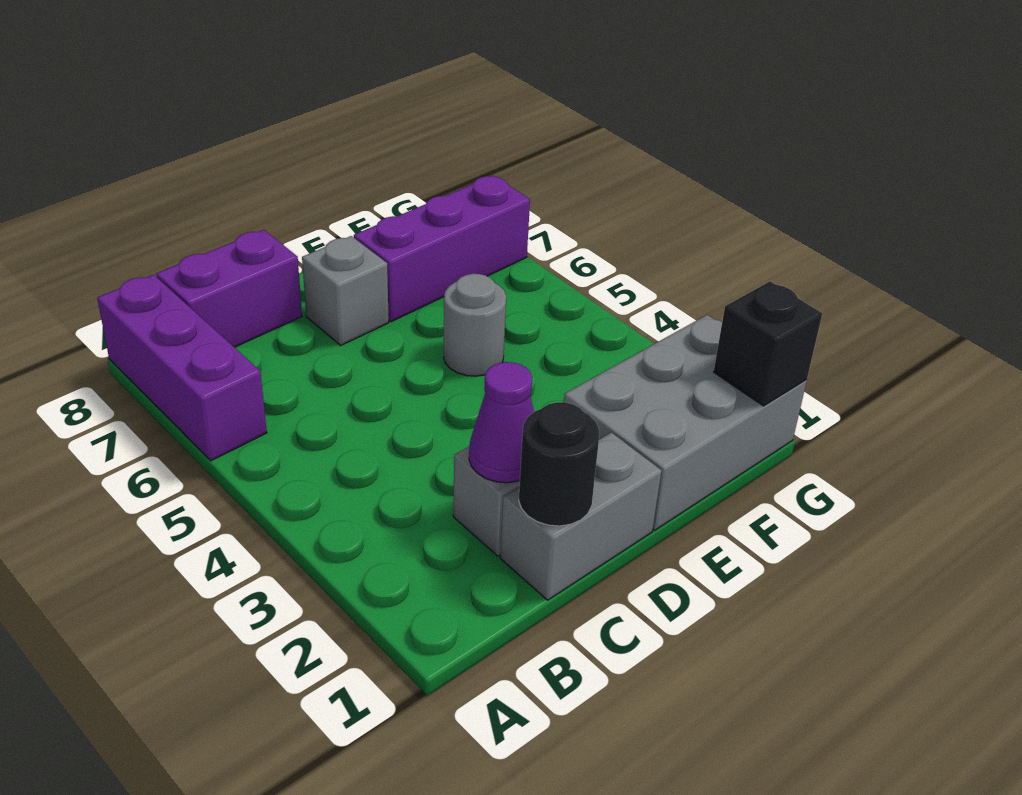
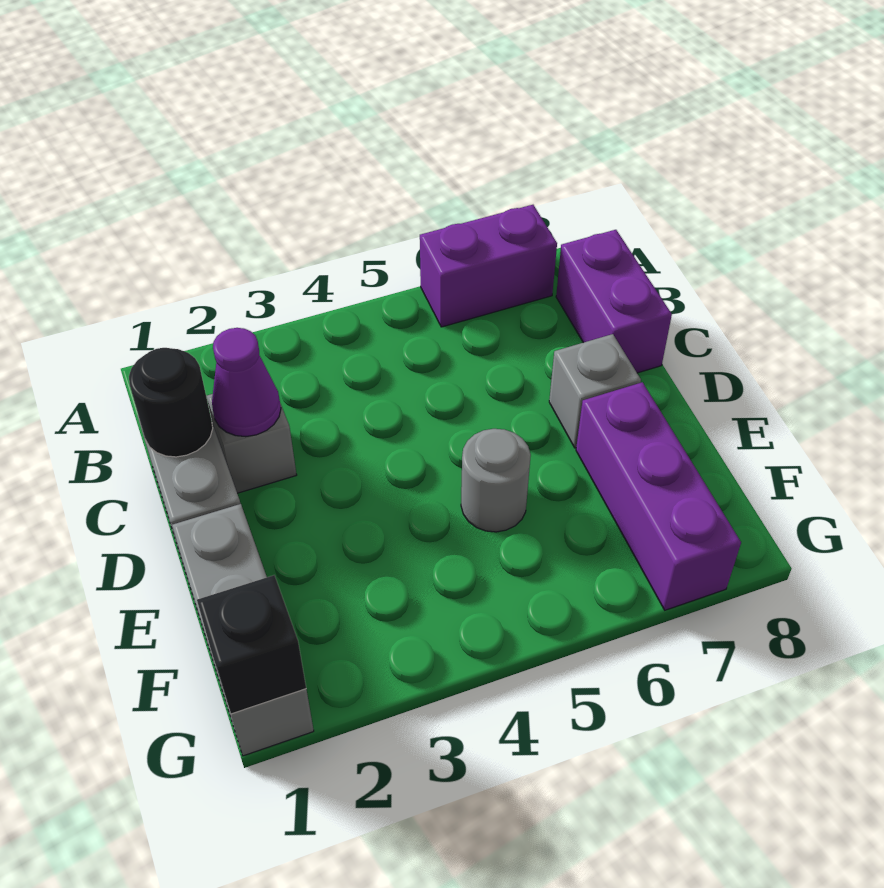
purple 1x3 brick [97,275,267,461] -> purple 1x2 brick [420,205,557,327]
grey 2x3 brick [564,315,807,530] -> grey 1x3 brick [172,504,314,756]

